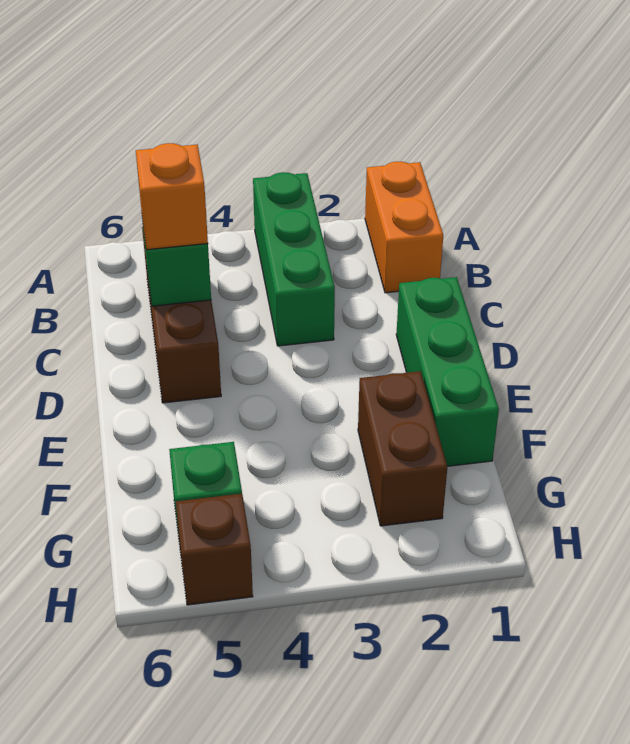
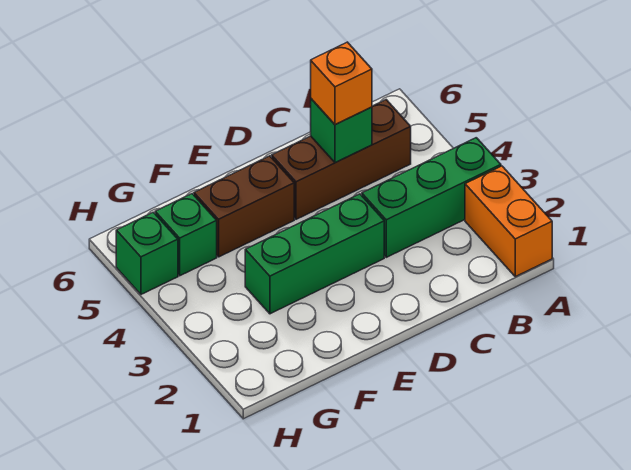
orange 1x2 brick [365,161,443,293] -> orange 1x2 brick turned to [465,166,552,277]
green 1x3 brick [396,277,499,466] -> green 1x3 brick moved to [245,194,384,314]
brown 1x2 brick [358,371,447,526] -> brown 1x2 brick moved to [194,156,294,257]
brown 1x1 brick [176,494,253,605] -> green 1x1 brick [116,212,178,294]

